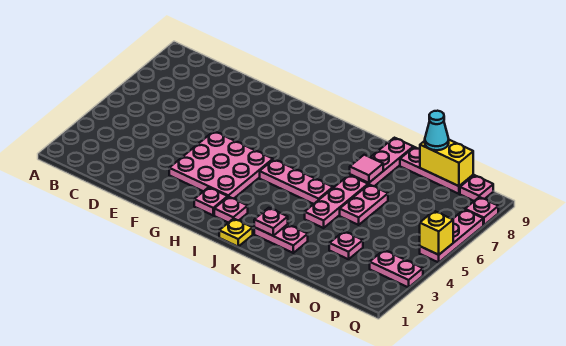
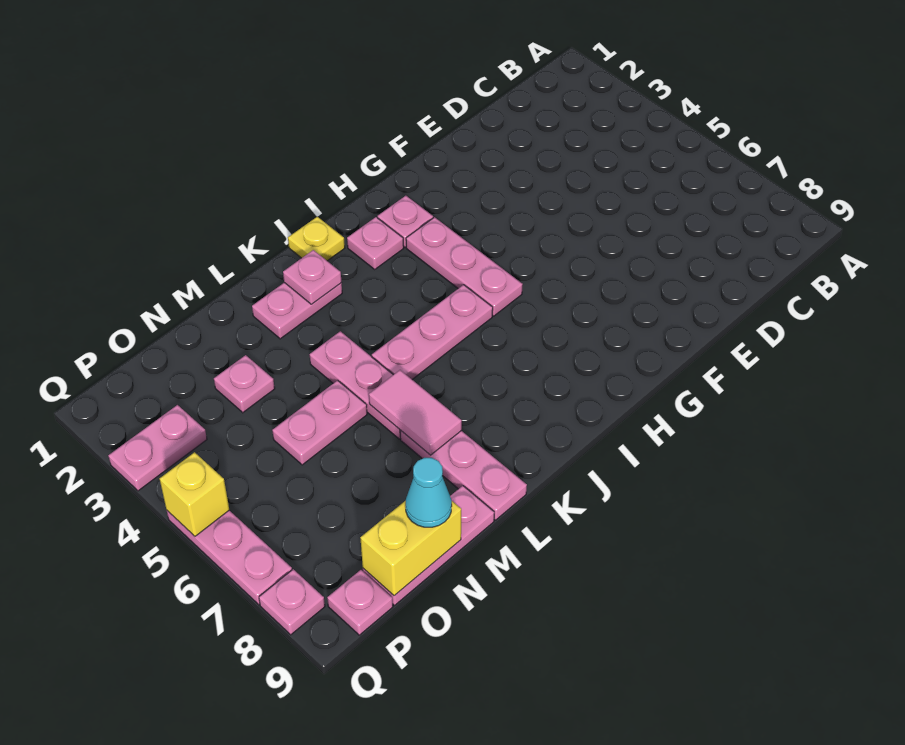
pink 3x3 plate [169,131,273,199] -> pink 1x3 plate [406,217,523,316]
pink 1x1 tile [350,155,383,183] -> pink 1x2 tile [369,370,462,455]
pink 1x2 plate [340,184,388,225] -> pink 1x2 plate turned to [272,380,367,465]

